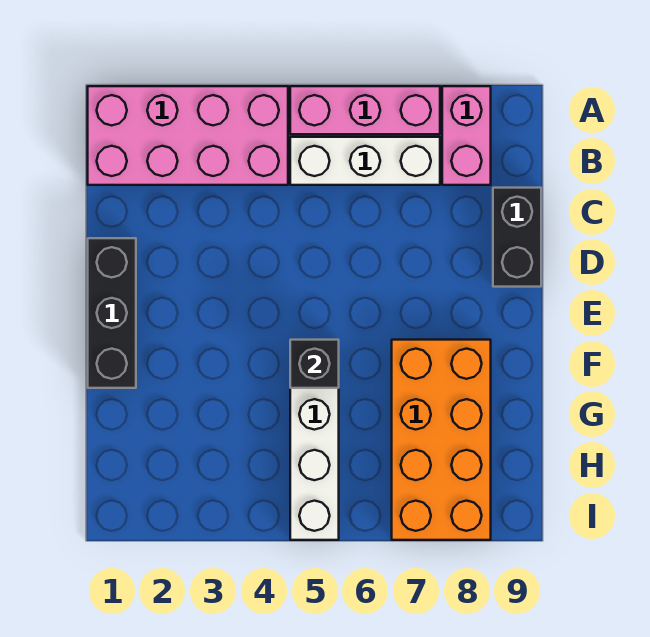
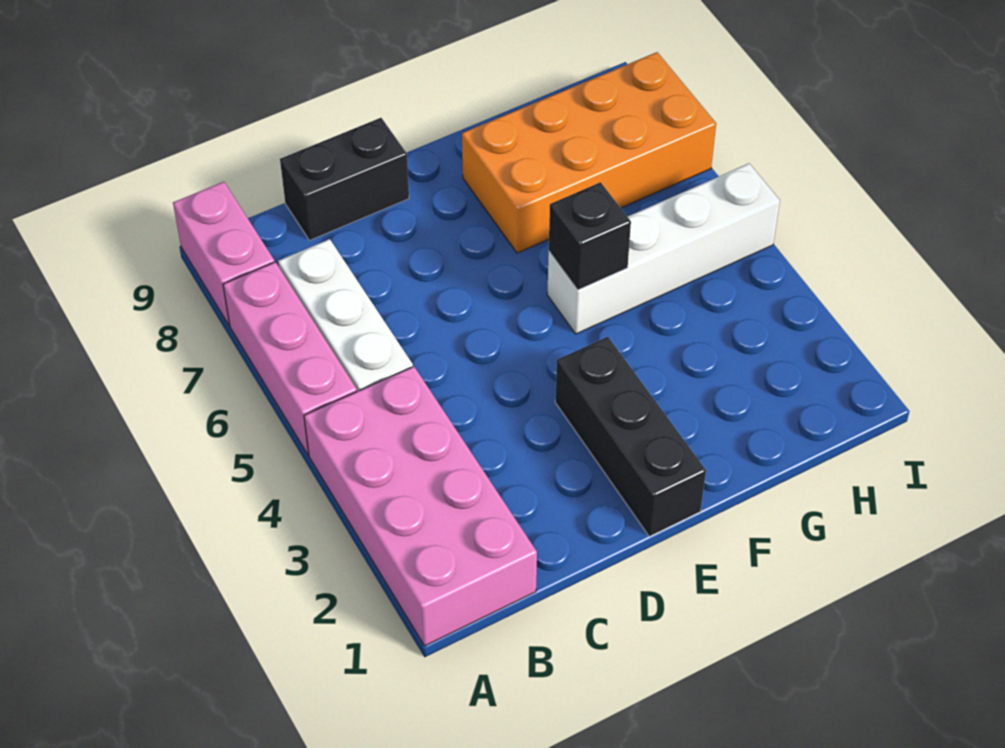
pink 1x2 brick [442,86,491,185] -> pink 1x2 brick turned to [173,182,274,326]
black 1x3 brick [88,238,136,388] -> black 1x3 brick turned to [555,337,706,536]

